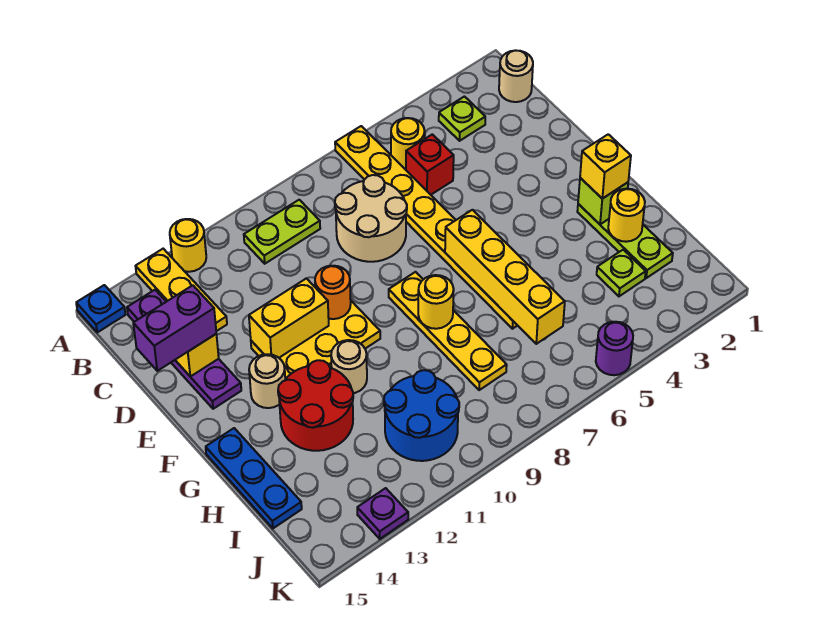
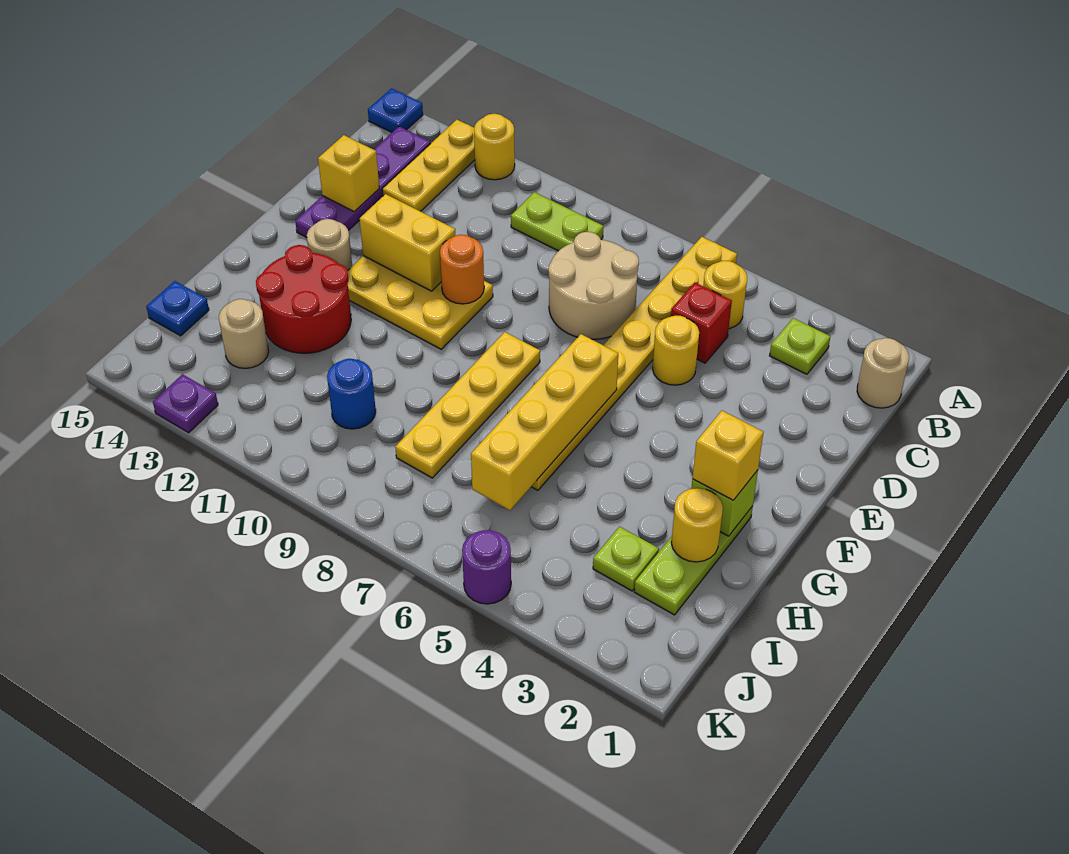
purple 1x2 brick [133,285,216,371] -> none
yellow 1x1 round brick [418,275,454,329] -> yellow 1x1 round brick moved to [653,316,699,385]
tan 1x1 round brick [331,340,367,393] -> tan 1x1 round brick moved to [219,299,269,368]
blue 1x3 plate [206,428,302,528] -> blue 1x1 plate [146,281,209,336]
blue 2x2 round brick [384,370,459,461] -> blue 1x1 round brick [327,359,376,429]

